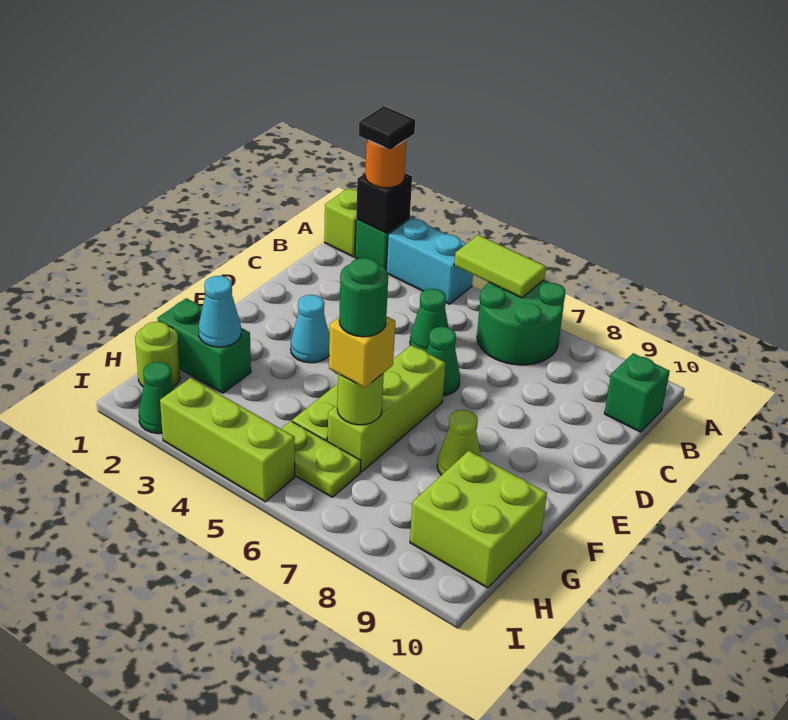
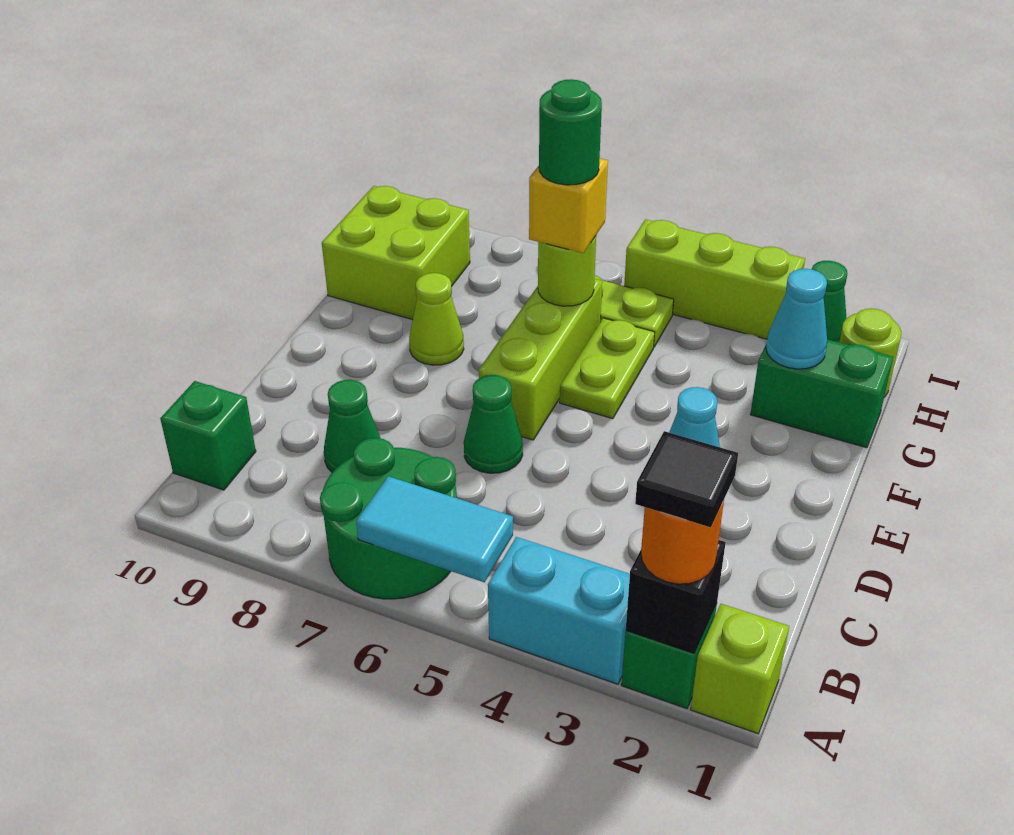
lime 1x2 tile [454,235,546,298] -> cyan 1x2 tile [356,476,513,582]
green 1x1 cone [410,289,449,352] -> green 1x1 cone moved to [324,380,381,472]

